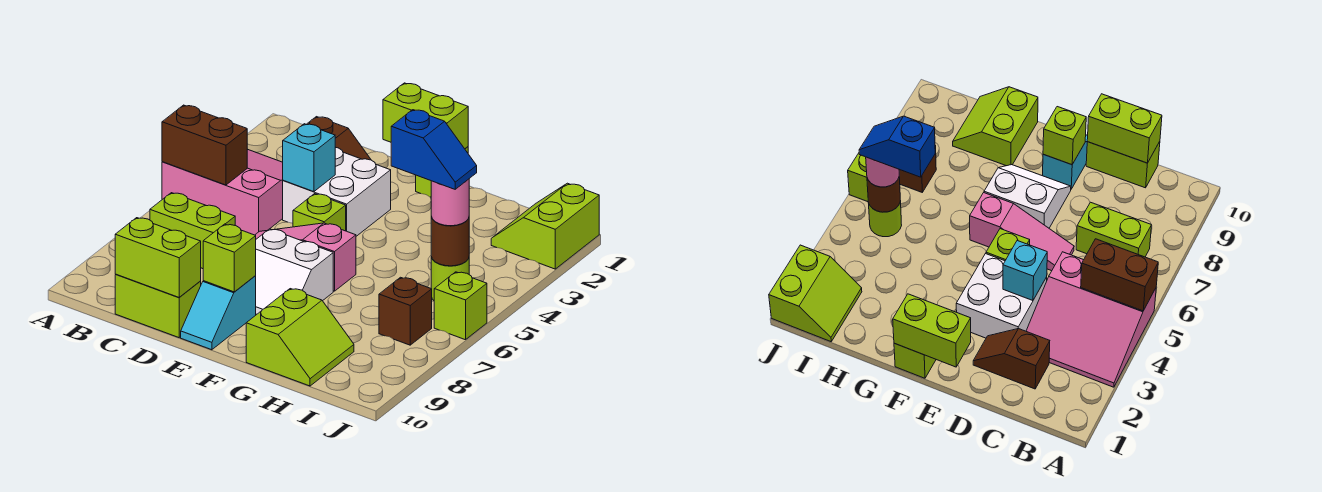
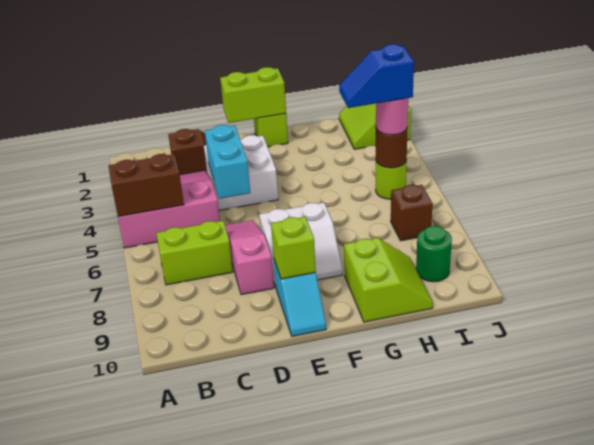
lime 1x2 brick [115,274,201,338] -> none
lime 1x2 brick [115,218,201,297] -> none
cyan 1x1 brick [283,124,335,192] -> cyan 1x2 brick [205,125,250,199]
pink 1x3 slope [255,223,356,291] -> pink 1x3 slope turned to [225,220,274,295]
lime 1x1 brick [293,194,346,231] -> none
blue 1x2 slope [391,110,477,189] -> blue 1x2 slope turned to [339,44,414,108]
none -> green 1x1 round brick [416,226,452,282]
lime 1x1 brick [434,272,487,340] -> none

